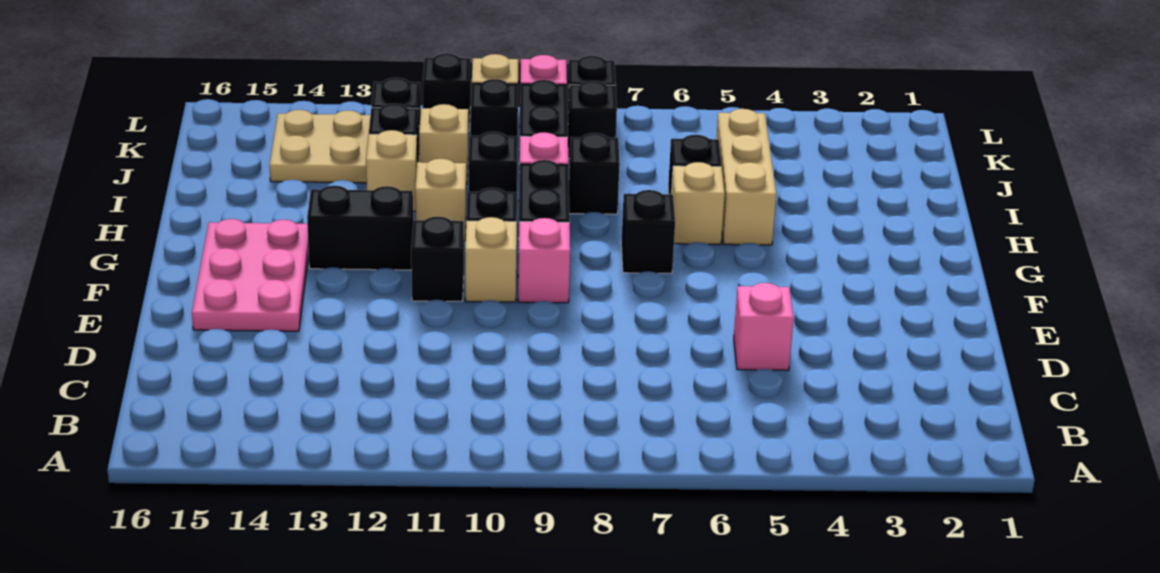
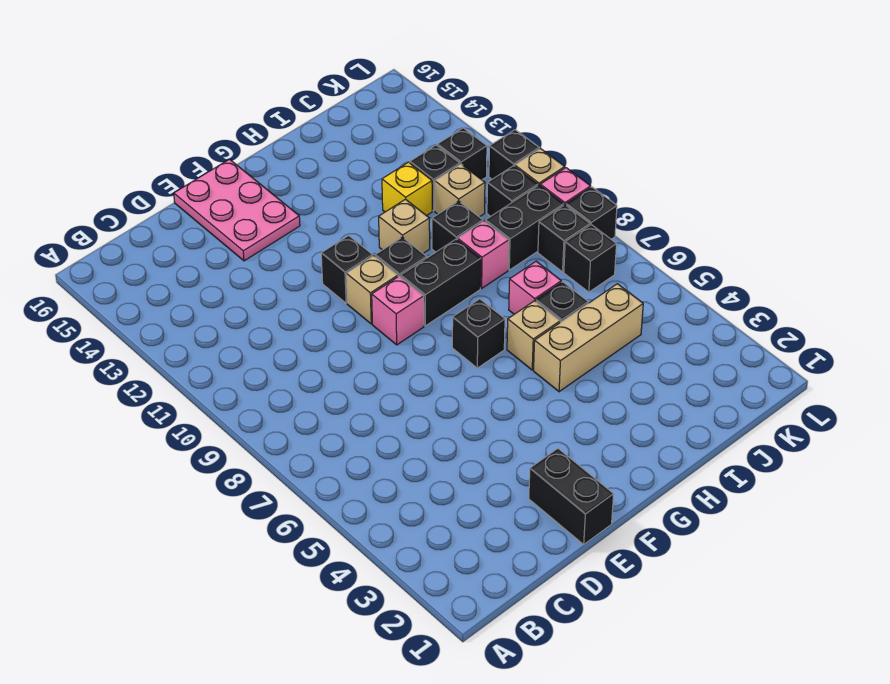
pink 1x1 brick [734,283,794,370] -> pink 1x1 brick moved to [509,261,561,314]
pink 2x3 plate [192,219,309,331] -> pink 2x3 plate turned to [174,159,300,261]
black 1x2 brick [307,186,413,270] -> black 1x2 brick moved to [529,449,614,544]
black 1x1 brick [569,133,620,214] -> black 1x1 brick moved to [564,225,616,292]
tan 1x1 brick [366,130,417,211] -> yellow 1x1 brick [382,162,432,216]
tan 2x2 plate [269,110,370,183] -> none

